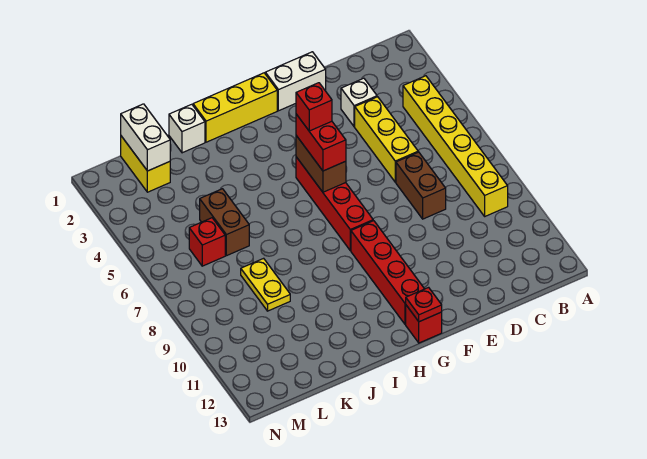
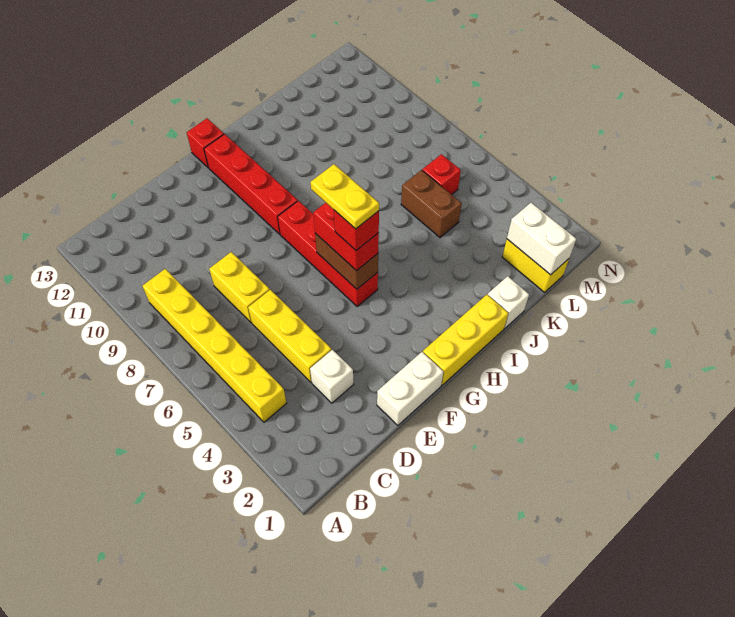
brown 1x2 brick [396,152,446,219] -> yellow 1x2 brick [209,252,270,323]
red 1x1 plate [406,287,442,322] -> none
yellow 1x2 plate [241,258,290,311] -> yellow 1x2 plate moved to [310,164,379,229]

